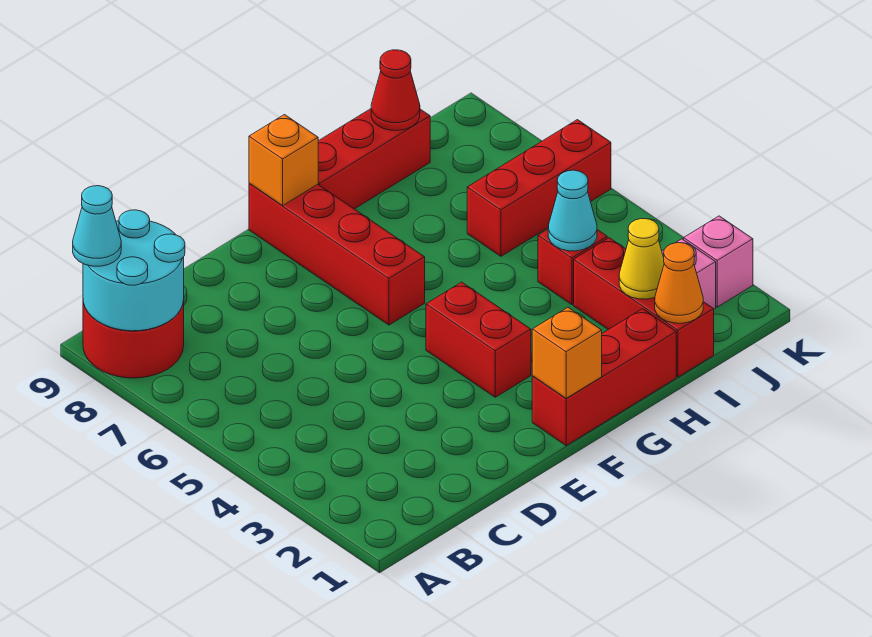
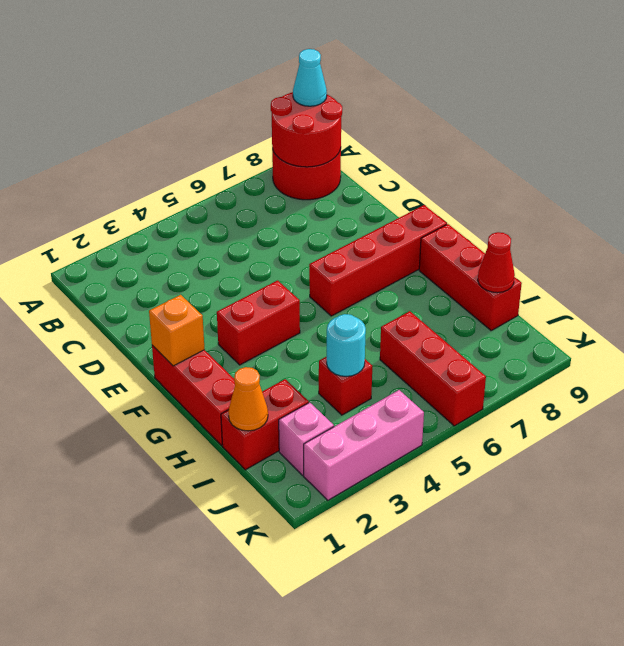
cyan 2x2 round brick [83,210,185,331] -> red 2x2 round brick [271,92,342,167]
orange 1x1 brick [249,115,318,205] -> none
red 1x3 brick [574,238,714,377] -> red 1x2 brick [221,379,309,470]
yellow 1x1 cone [619,219,664,299] -> none
cyan 1x1 cone [548,170,597,251] -> cyan 1x1 round brick [327,314,366,377]
pink 1x1 brick [684,216,753,307] -> pink 1x3 brick [304,390,424,500]

